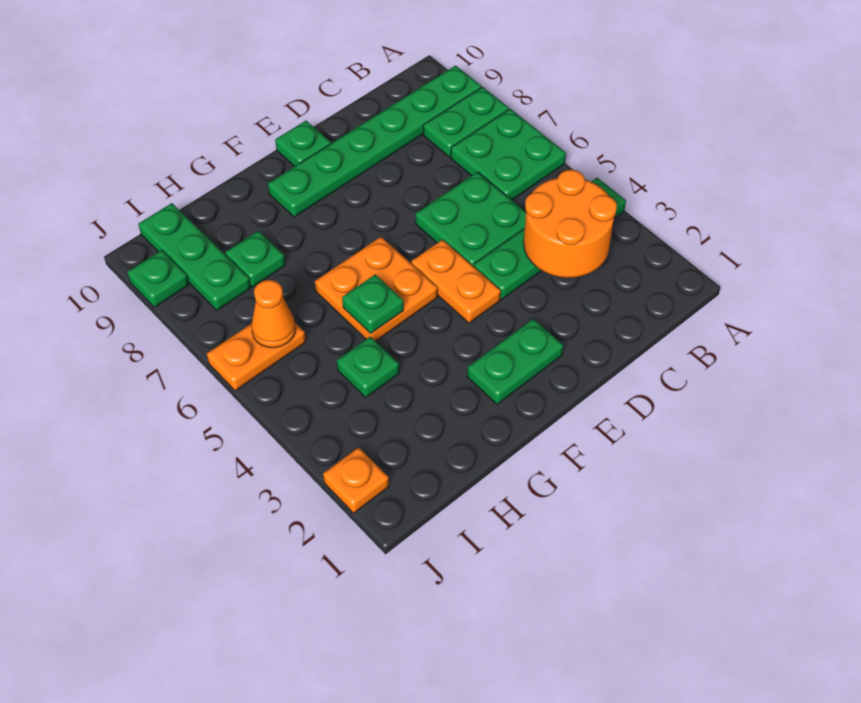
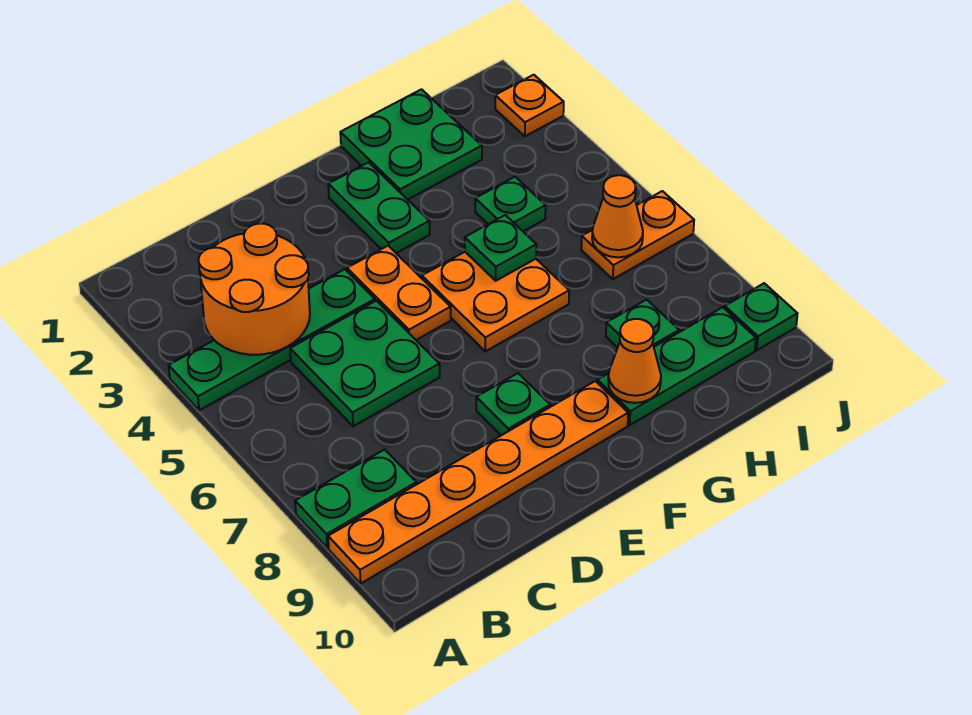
green 2x2 plate [451,109,566,200] -> green 2x2 plate moved to [340,89,482,200]
green 1x6 plate [268,66,481,217] -> orange 1x6 plate [328,381,628,583]
green 1x2 plate [467,319,563,404] -> green 1x2 plate turned to [328,162,430,253]
green 1x1 plate [275,121,331,167] -> green 1x1 plate moved to [476,373,550,435]
none -> orange 1x1 cone [608,319,661,403]
green 1x3 plate [138,203,251,310] -> green 1x3 plate turned to [597,307,756,425]

